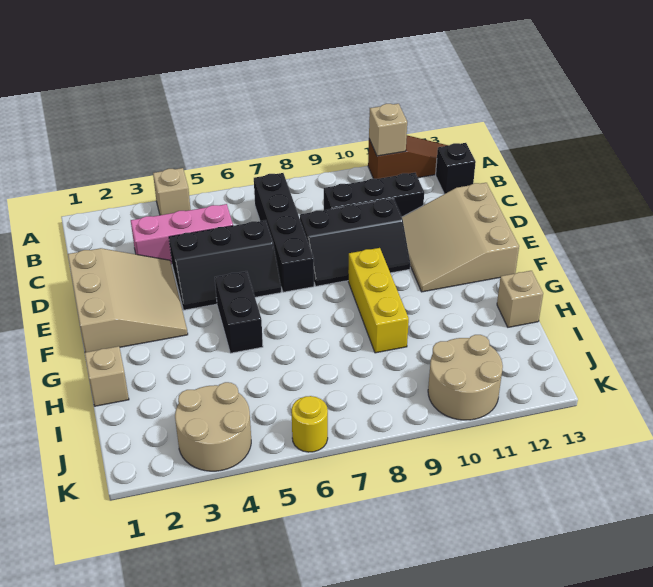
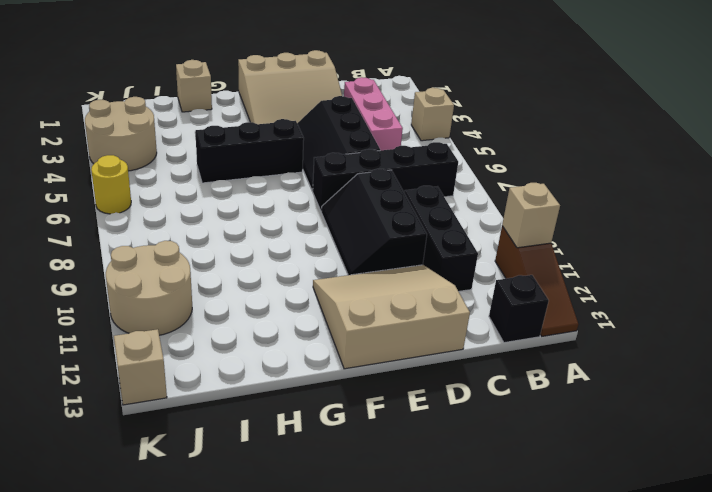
black 1x2 brick [215,271,263,353] -> black 1x3 brick [195,119,304,183]
yellow 1x3 brick [348,248,409,353] -> none
tan 1x1 brick [497,271,543,327] -> tan 1x1 brick moved to [114,329,167,405]

